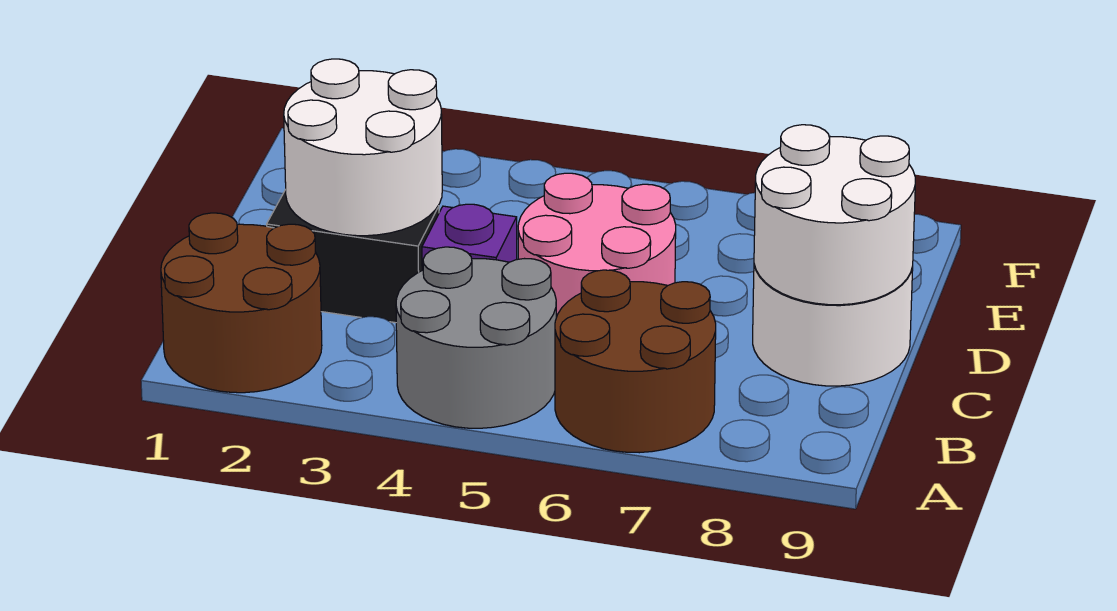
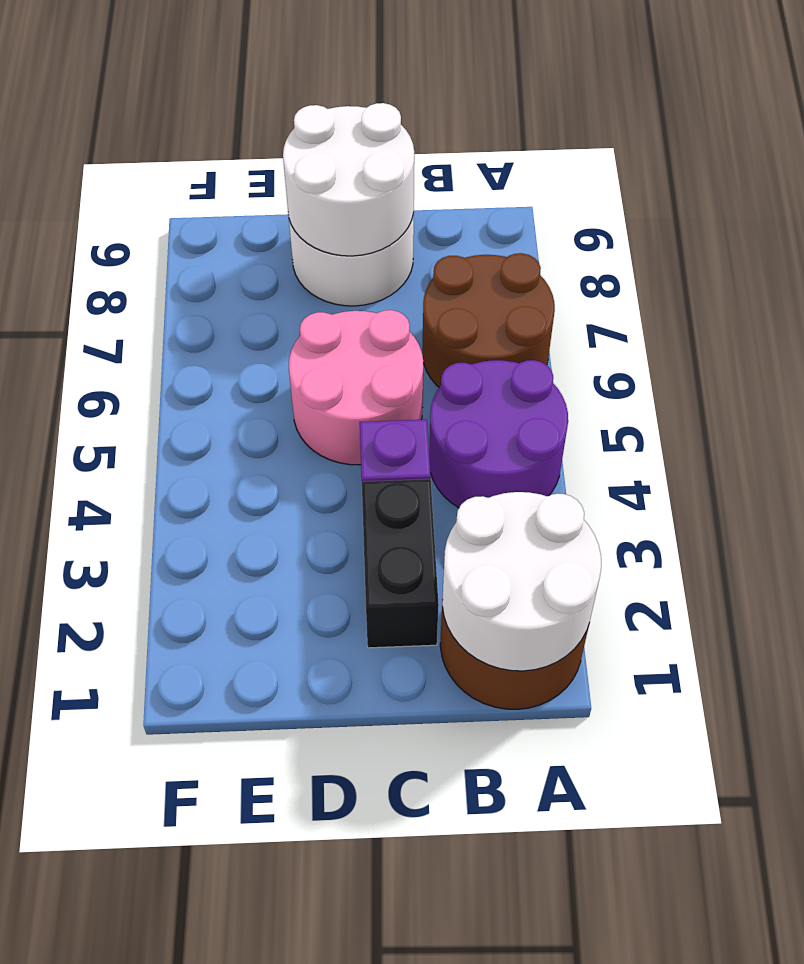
grey 2x2 round brick [396,247,556,428] -> purple 2x2 round brick [429,360,568,508]
white 2x2 round brick [284,59,442,236] -> white 2x2 round brick moved to [442,492,601,671]

